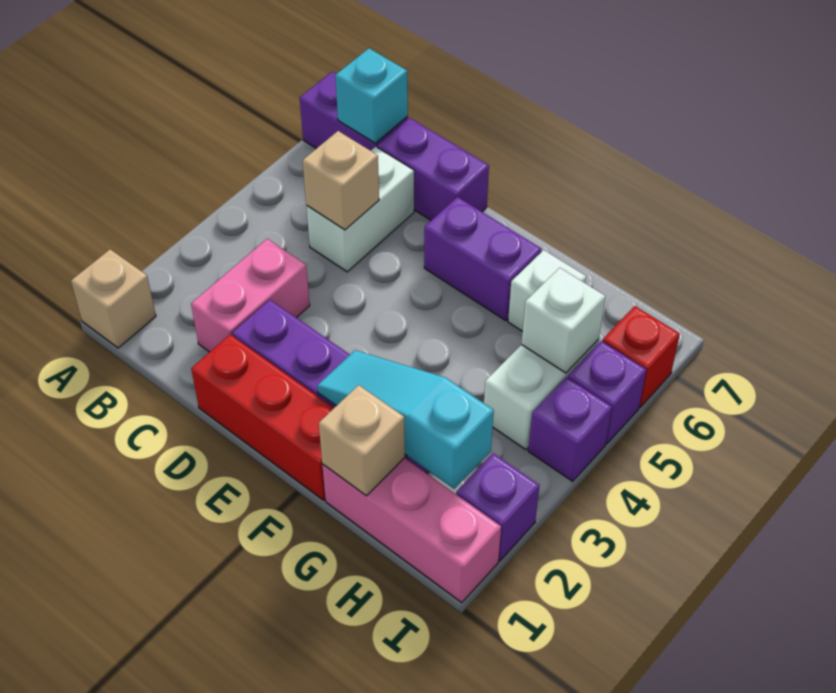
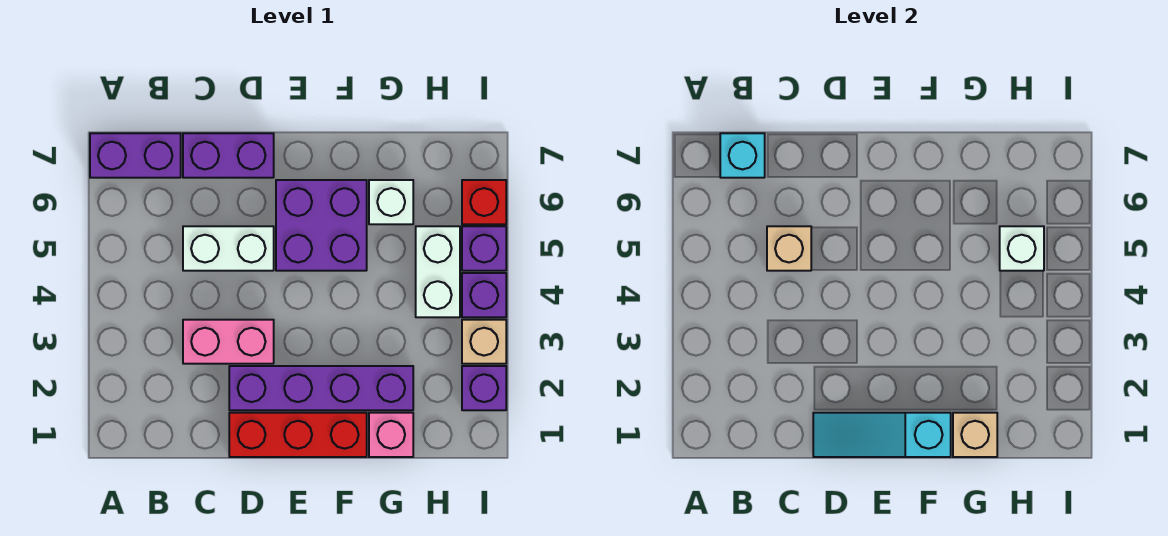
tan 1x1 brick [71,249,156,348] -> tan 1x1 brick moved to [462,320,506,364]
pink 1x2 brick [191,239,310,352] -> pink 1x2 brick turned to [183,320,274,364]
white 1x2 brick [306,147,414,272] -> white 1x2 brick turned to [183,226,274,271]
purple 1x2 brick [424,197,541,321] -> purple 2x2 brick [276,180,367,271]
cyan 1x3 slope [317,350,494,489] -> cyan 1x3 slope moved to [813,413,951,457]
pink 1x3 brick [322,458,501,603] -> pink 1x1 brick [369,413,413,457]

